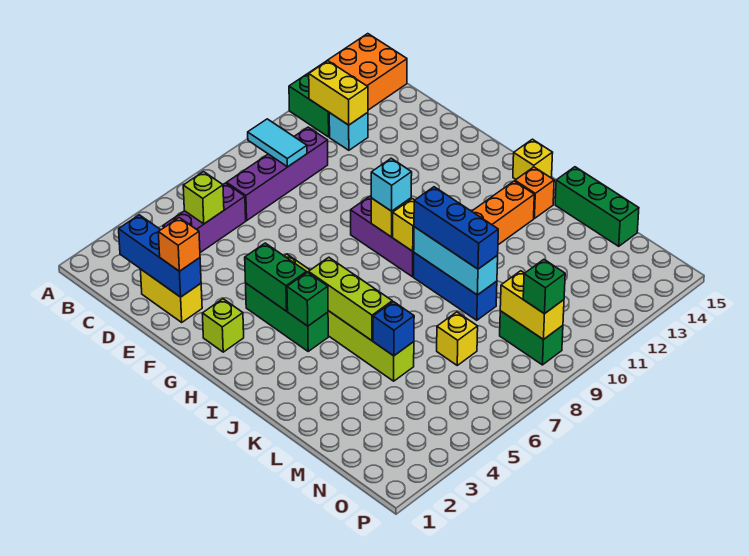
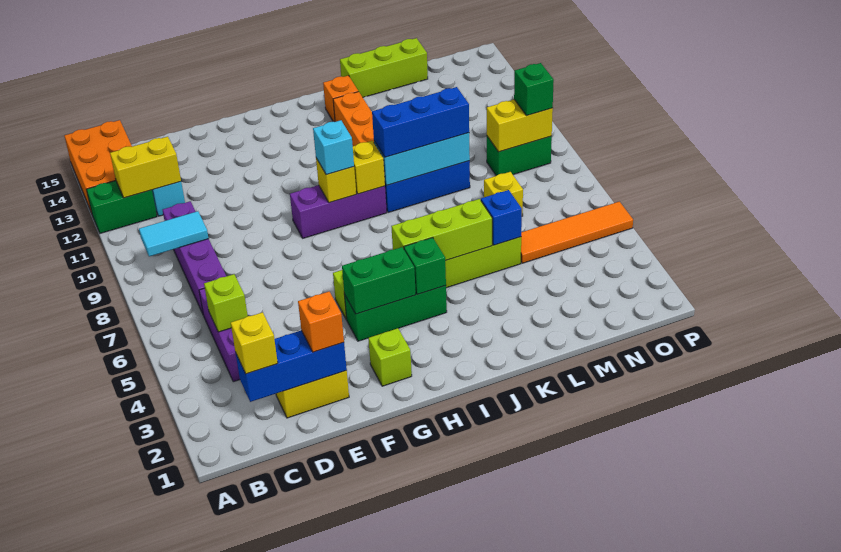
yellow 1x1 brick [513,139,553,179] -> yellow 1x1 brick moved to [231,312,278,374]
green 1x3 brick [555,167,639,246] -> lime 1x3 brick [340,38,428,97]
none -> orange 1x4 tile [521,202,633,263]

